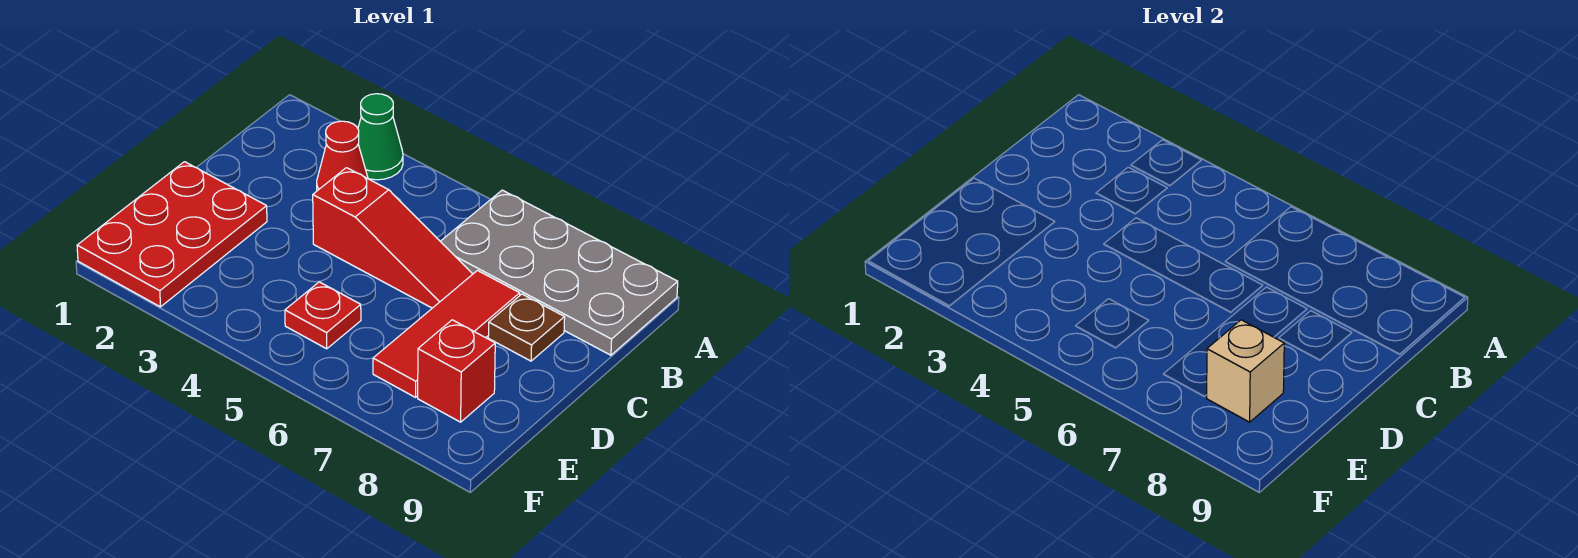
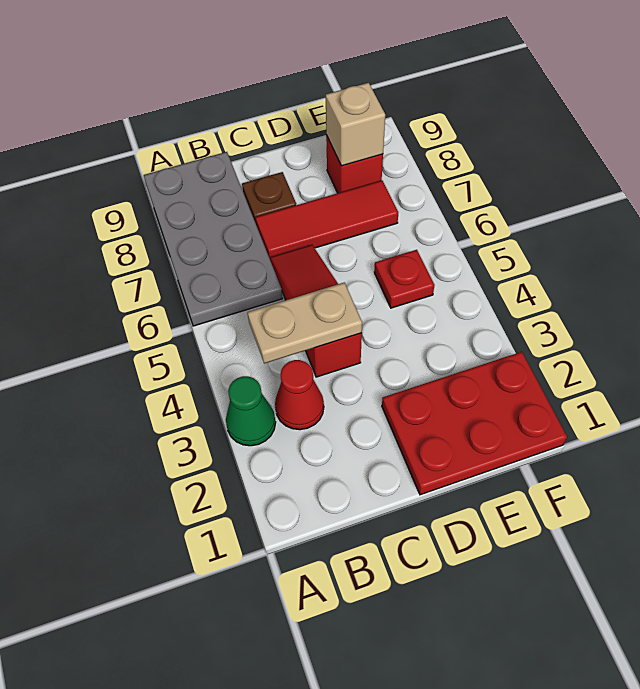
none -> tan 1x2 plate [247,283,362,364]

